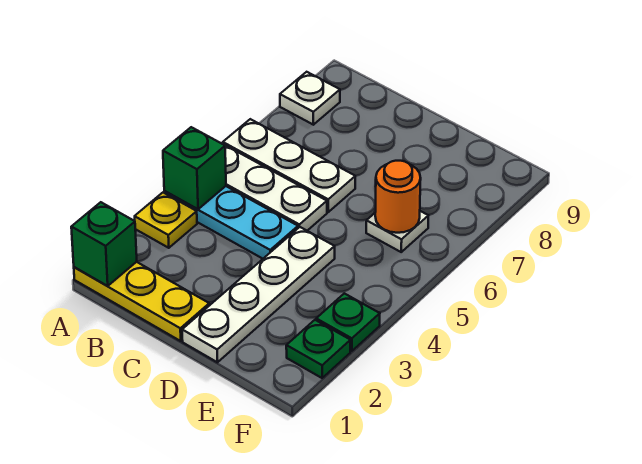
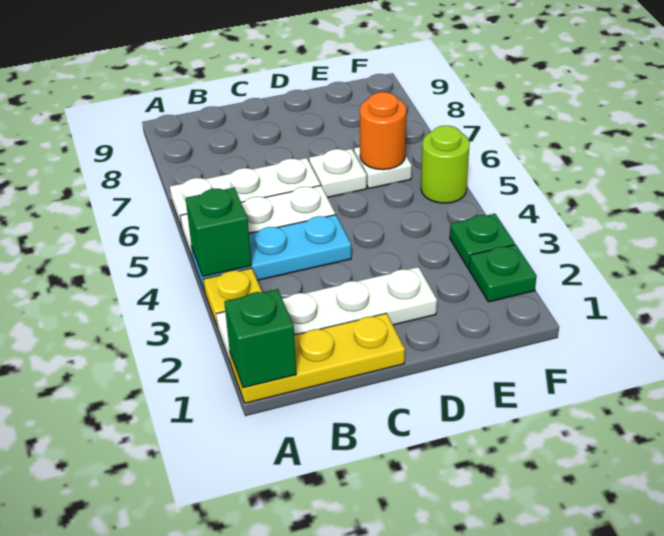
white 1x1 plate [280,72,340,125] -> white 1x1 plate moved to [309,149,367,197]
white 1x4 plate [182,227,335,362] -> white 1x4 plate turned to [216,267,437,364]
none -> lime 1x1 round brick [421,126,470,203]

